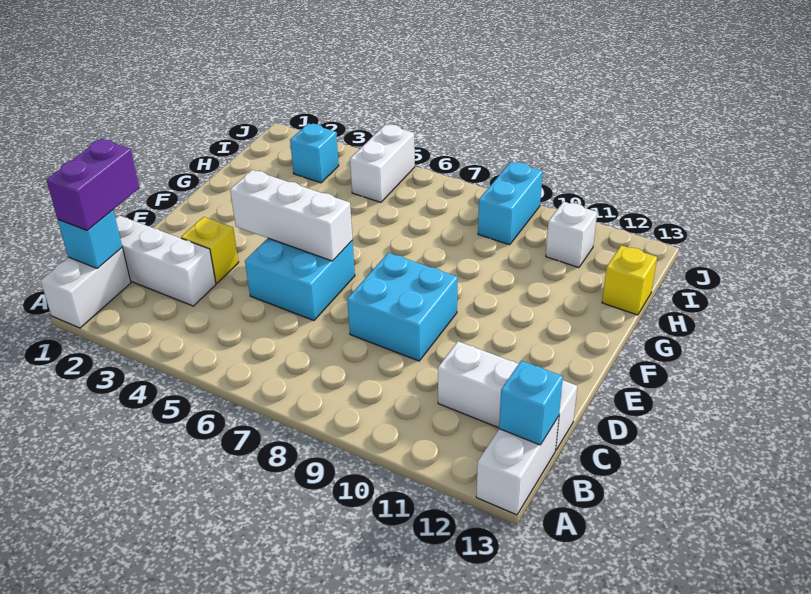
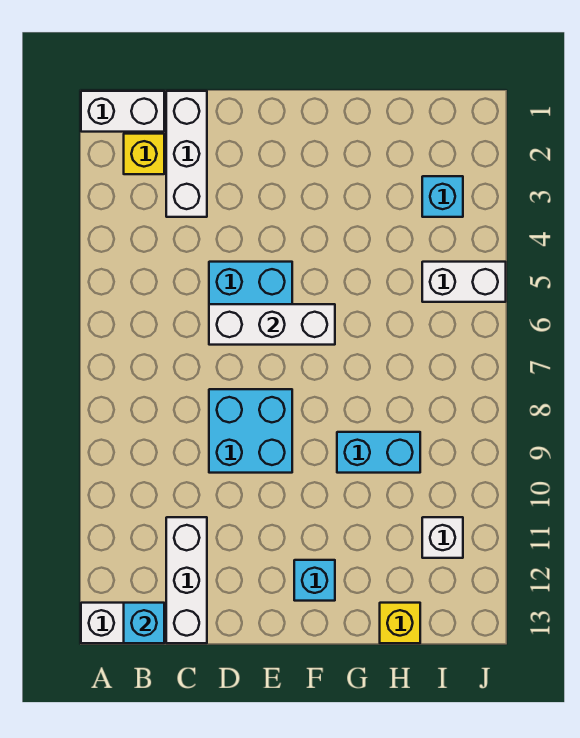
cyan 1x1 brick [58,210,122,268] -> cyan 1x1 brick moved to [294,560,335,601]
purple 1x2 brick [46,139,139,230] -> none
yellow 1x1 brick [181,217,239,283] -> yellow 1x1 brick moved to [124,134,164,174]
white 1x3 brick [230,170,352,261] -> white 1x3 brick turned to [209,304,335,345]
cyan 1x2 brick [478,162,543,245] -> cyan 1x2 brick moved to [337,432,420,473]

